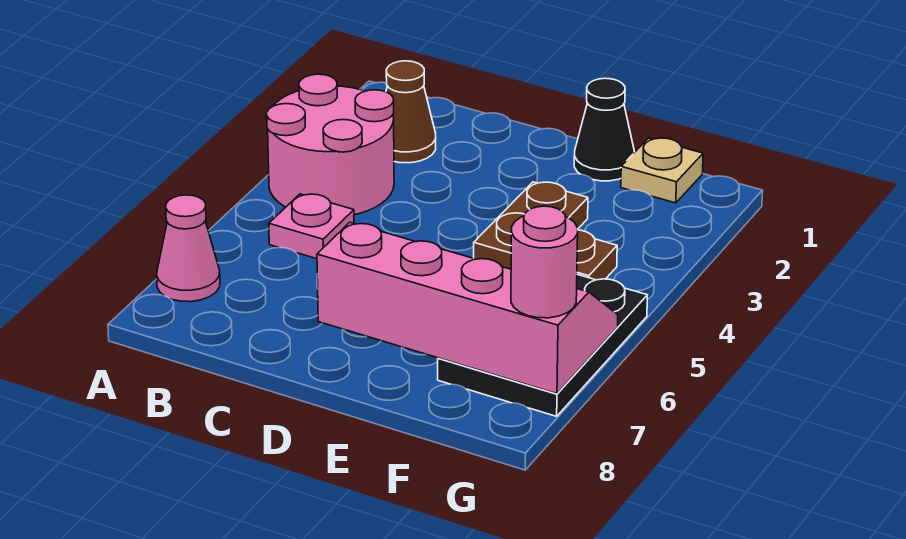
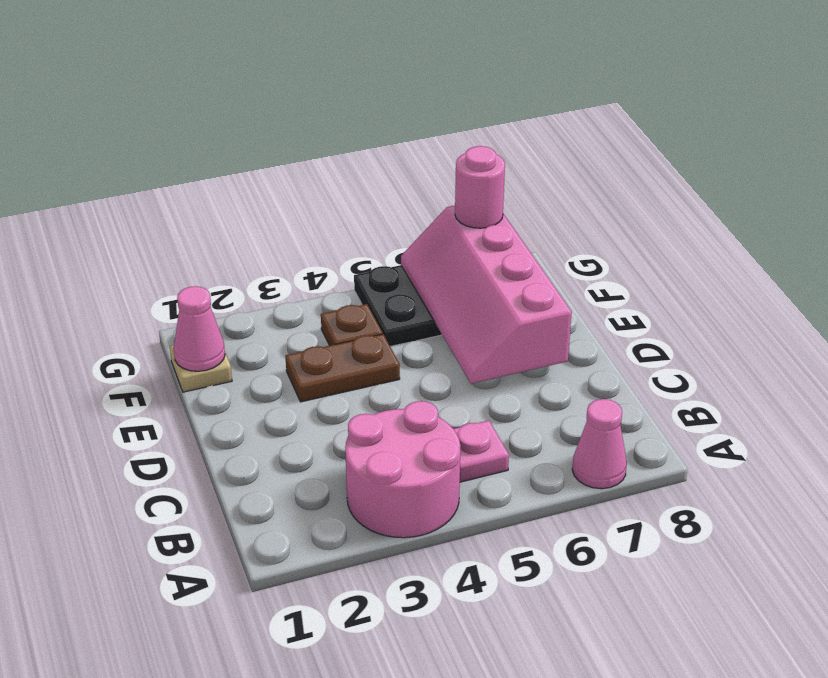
brown 1x1 cone [386,61,436,163] -> none
black 1x1 cone [574,78,635,181] -> none
none -> pink 1x1 cone [174,286,225,371]

